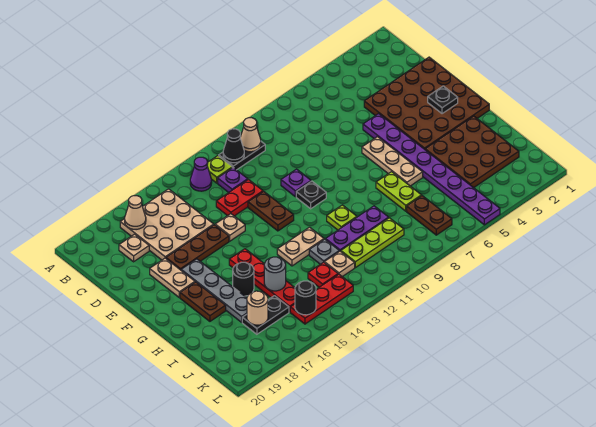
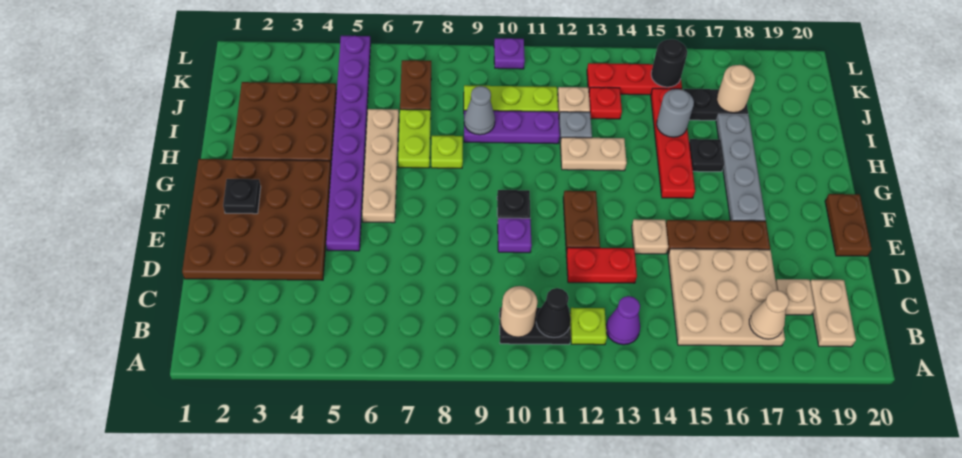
tan 1x1 cone [240,118,261,152] -> tan 1x1 round brick [500,286,538,337]
purple 1x1 plate [218,168,248,192] -> purple 1x1 plate moved to [494,38,525,69]
tan 1x2 plate [150,258,195,298] -> tan 1x2 plate moved to [810,280,856,347]
tan 1x3 plate [362,137,423,186] -> tan 1x4 plate [362,109,399,223]
brown 1x2 plate [180,282,226,321] -> brown 1x2 plate moved to [825,194,871,256]
lime 1x1 plate [327,205,357,230] -> lime 1x1 plate moved to [431,136,463,168]
black 1x1 round brick [233,262,254,296] -> black 1x1 plate [689,139,724,172]
none -> grey 1x1 cone [464,86,495,135]

